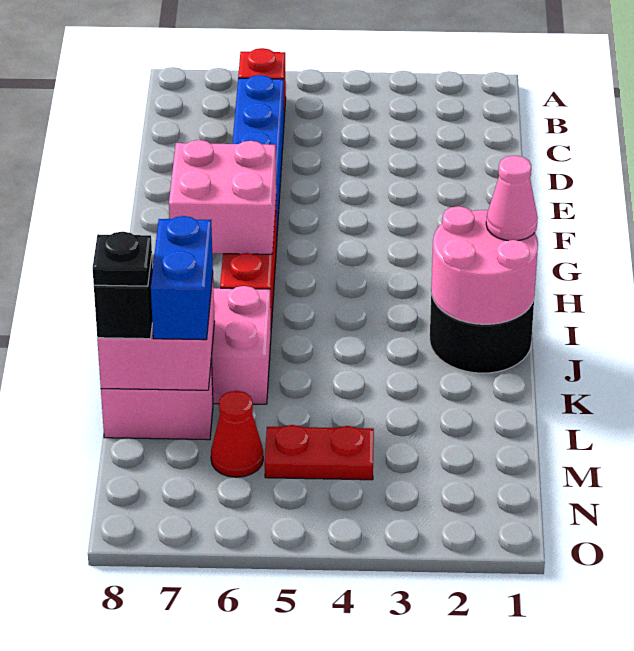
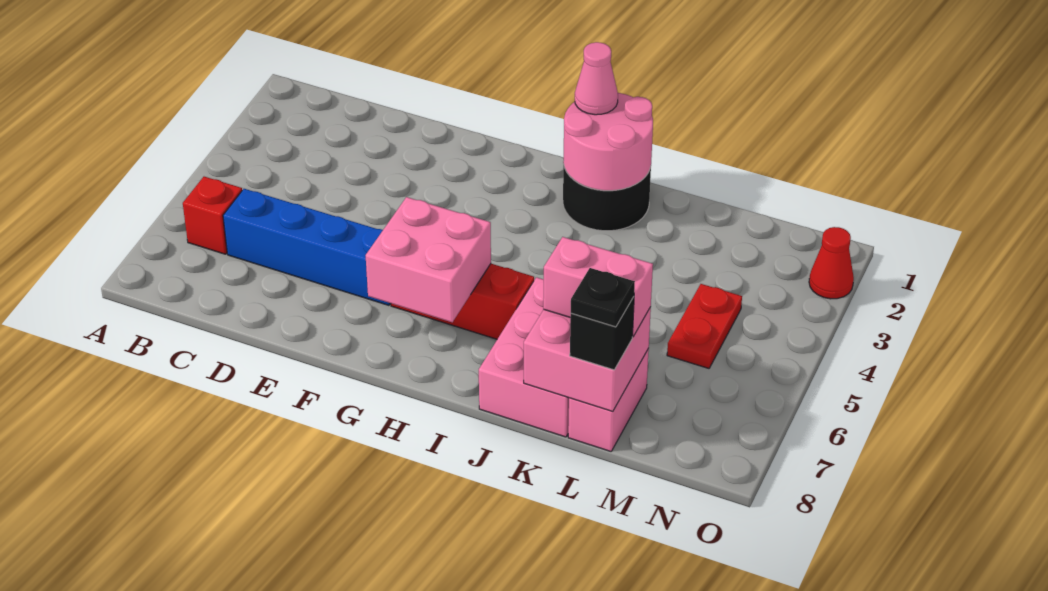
blue 1x2 brick [151,216,213,340] -> pink 1x2 brick [543,237,653,337]
red 1x1 cone [211,391,263,477] -> red 1x1 cone moved to [809,227,854,299]

